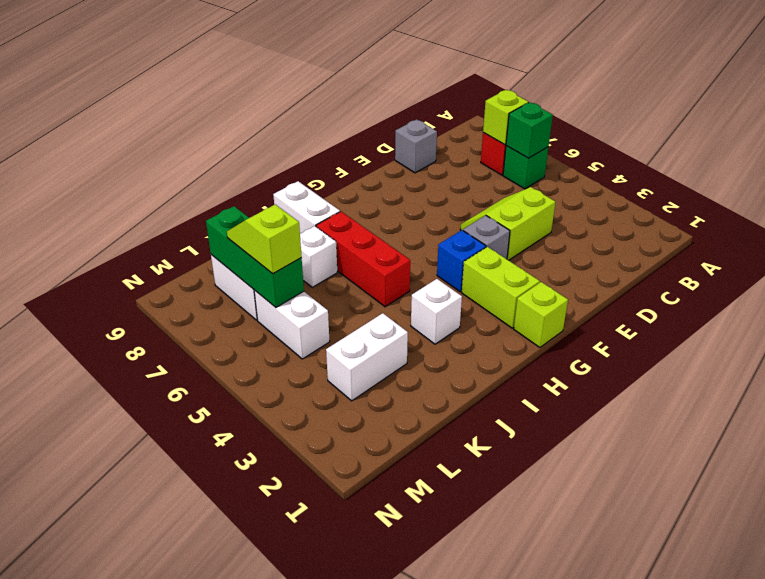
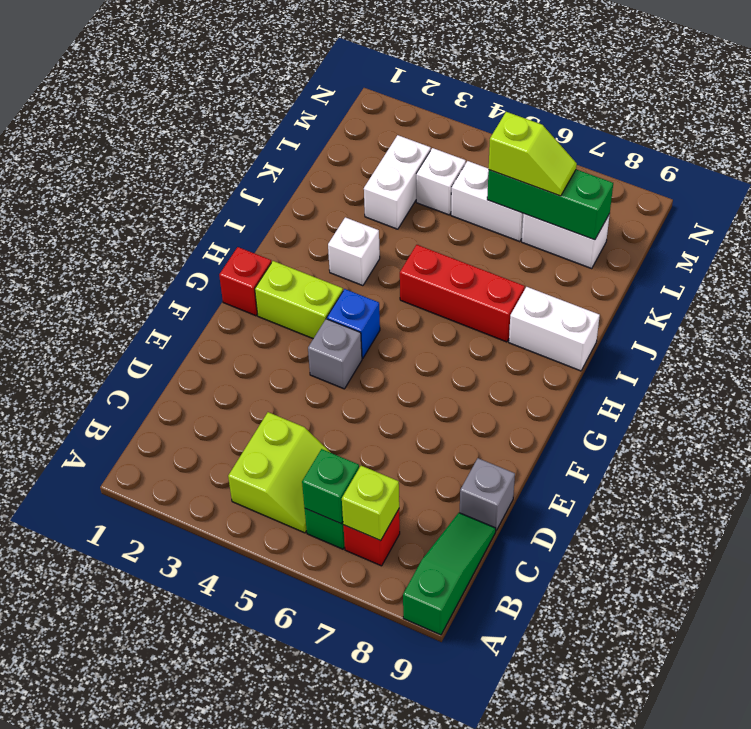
none -> green 1x3 slope [403,513,496,635]
lime 2x2 slope [460,187,555,260] -> lime 2x2 slope moved to [228,412,331,533]
lime 1x1 brick [514,282,568,347] -> red 1x1 brick [219,247,271,316]
white 1x1 brick [300,226,337,287] -> white 1x1 brick moved to [416,148,466,215]

